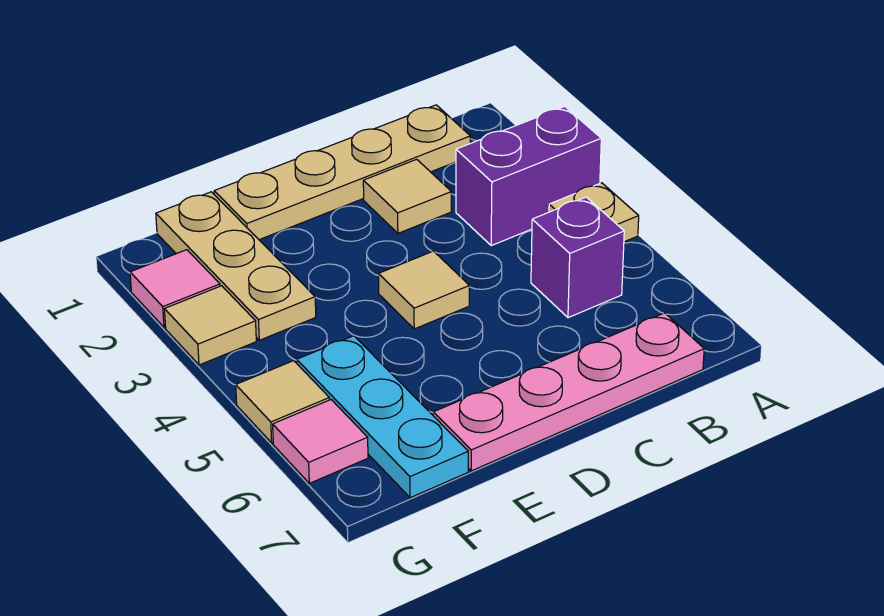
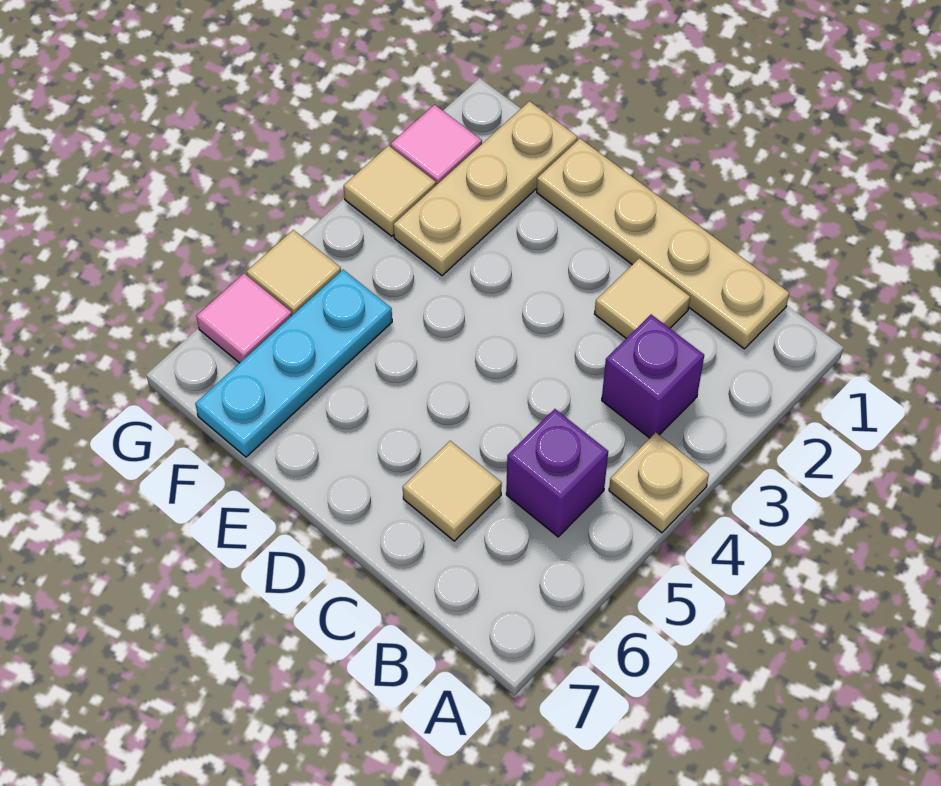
purple 1x2 brick [456,107,601,246] -> purple 1x1 brick [602,315,704,438]
pink 1x4 plate [433,313,704,471] -> none
tan 1x1 tile [379,251,469,329] -> tan 1x1 tile moved to [403,441,502,541]

